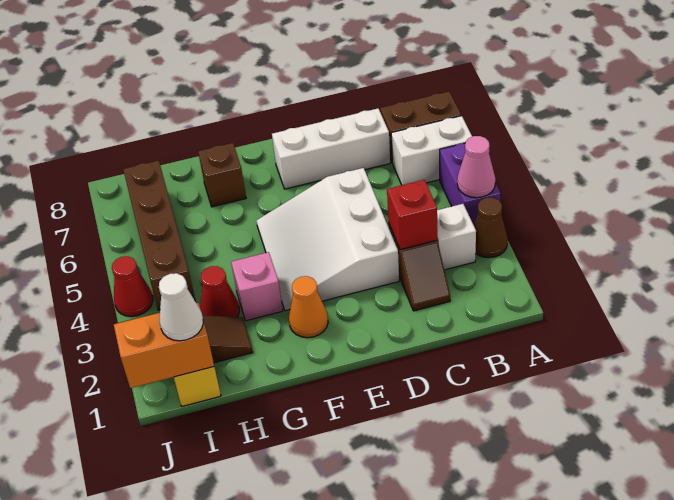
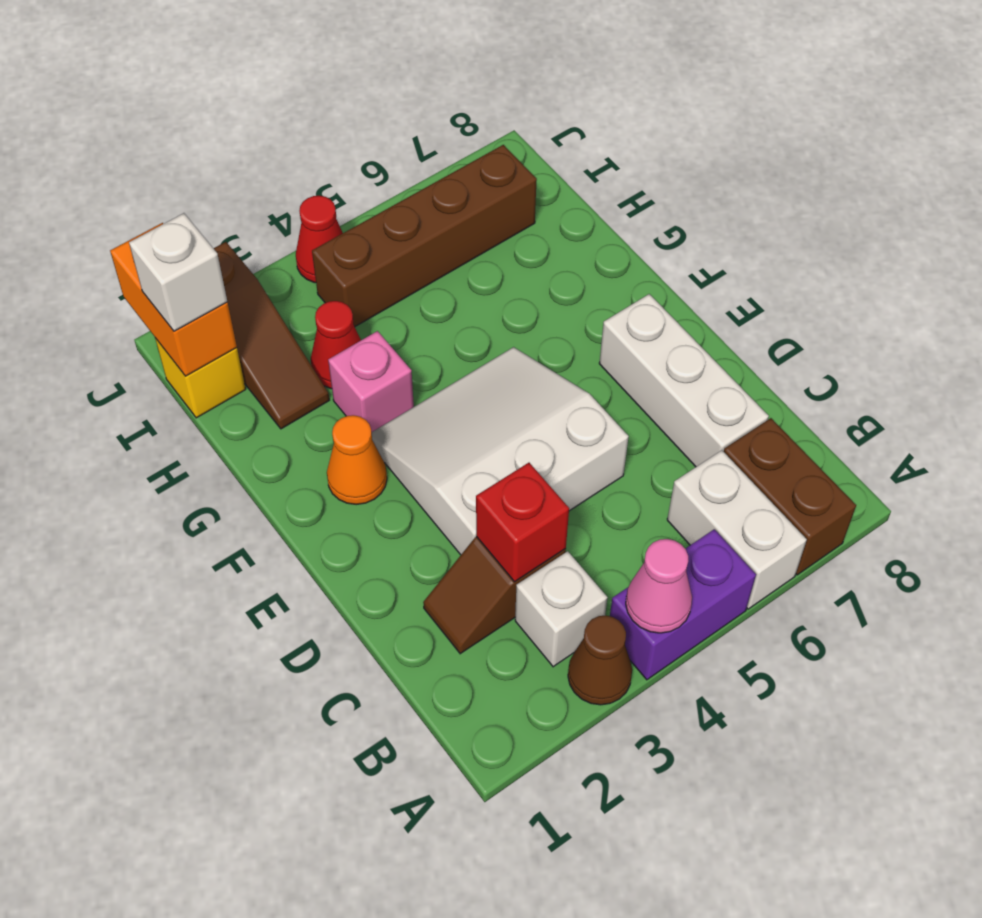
brown 1x1 brick [198,143,246,207] -> none
white 1x1 cone [159,273,203,341] -> white 1x1 brick [129,213,227,331]

